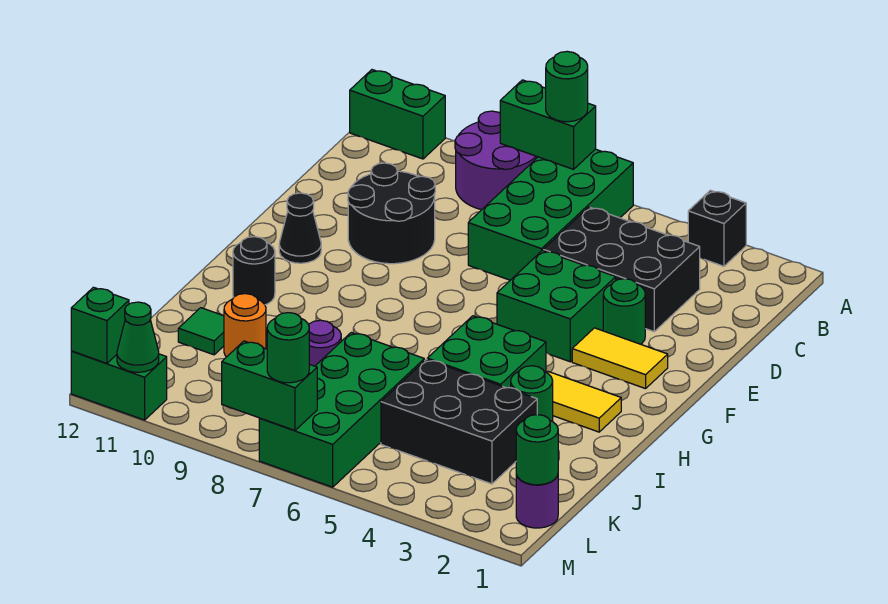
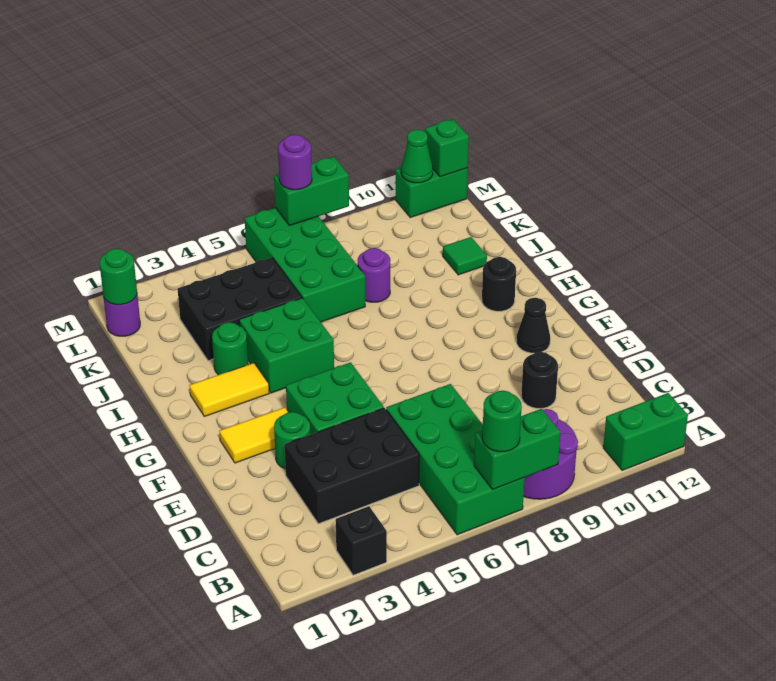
black 2x2 round brick [348,163,435,264] -> black 1x1 round brick [521,352,558,408]
orange 1x1 round brick [224,294,266,357] -> none
green 1x1 round brick [267,313,309,383] -> purple 1x1 round brick [278,135,312,190]

